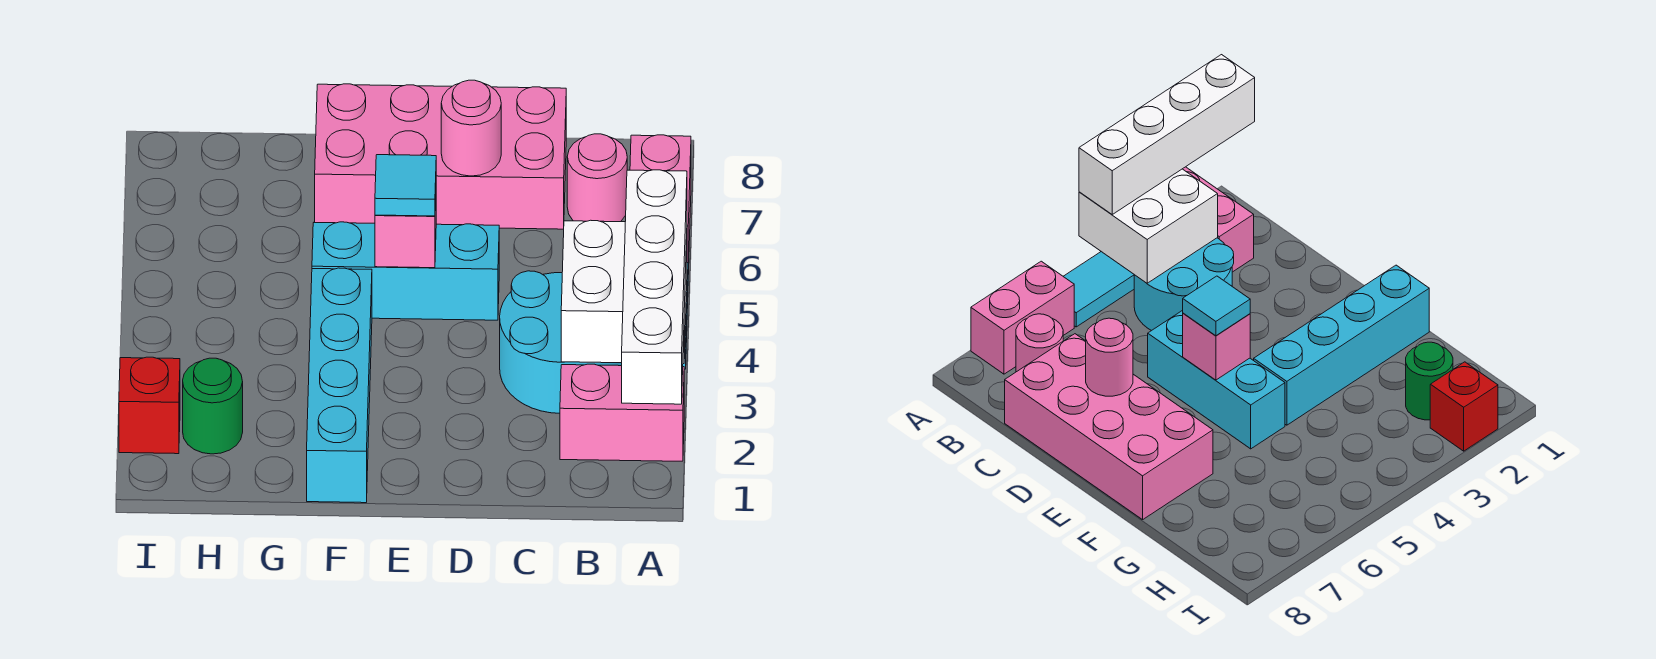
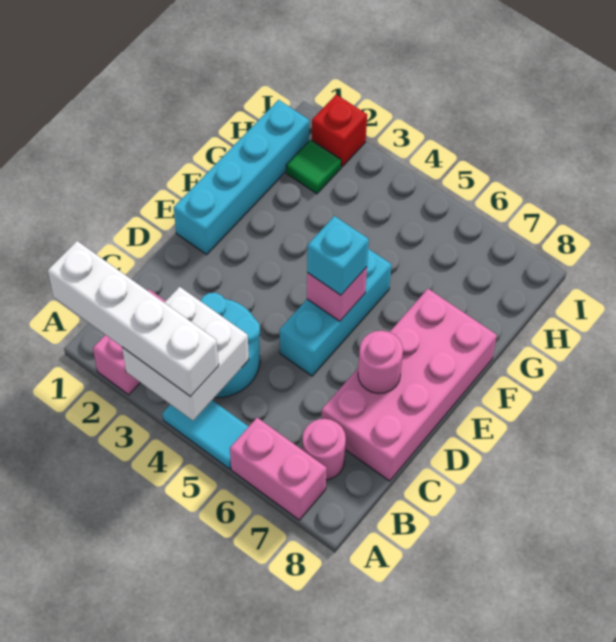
cyan 1x1 tile [375,155,436,216] -> cyan 1x1 brick [307,216,369,295]
cyan 1x4 brick [307,268,372,503] -> cyan 1x4 brick turned to [174,100,309,254]
green 1x1 round brick [183,358,243,454] -> green 1x1 tile [286,140,341,194]

